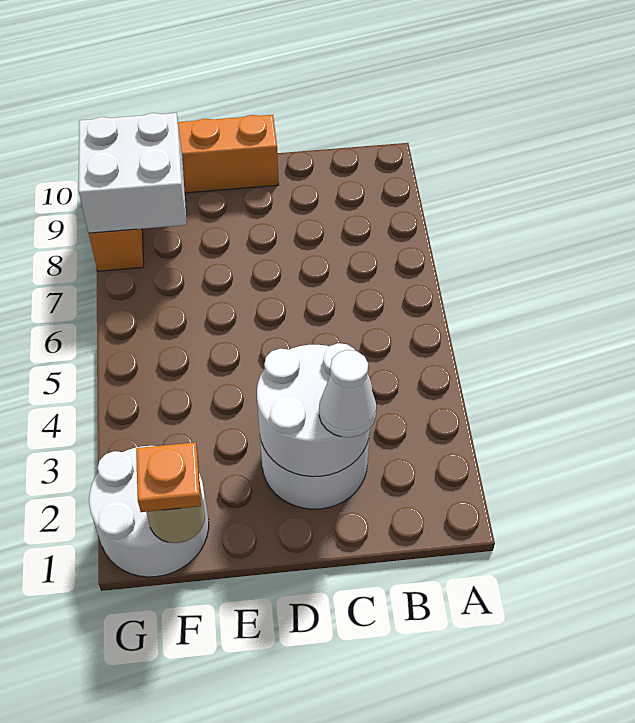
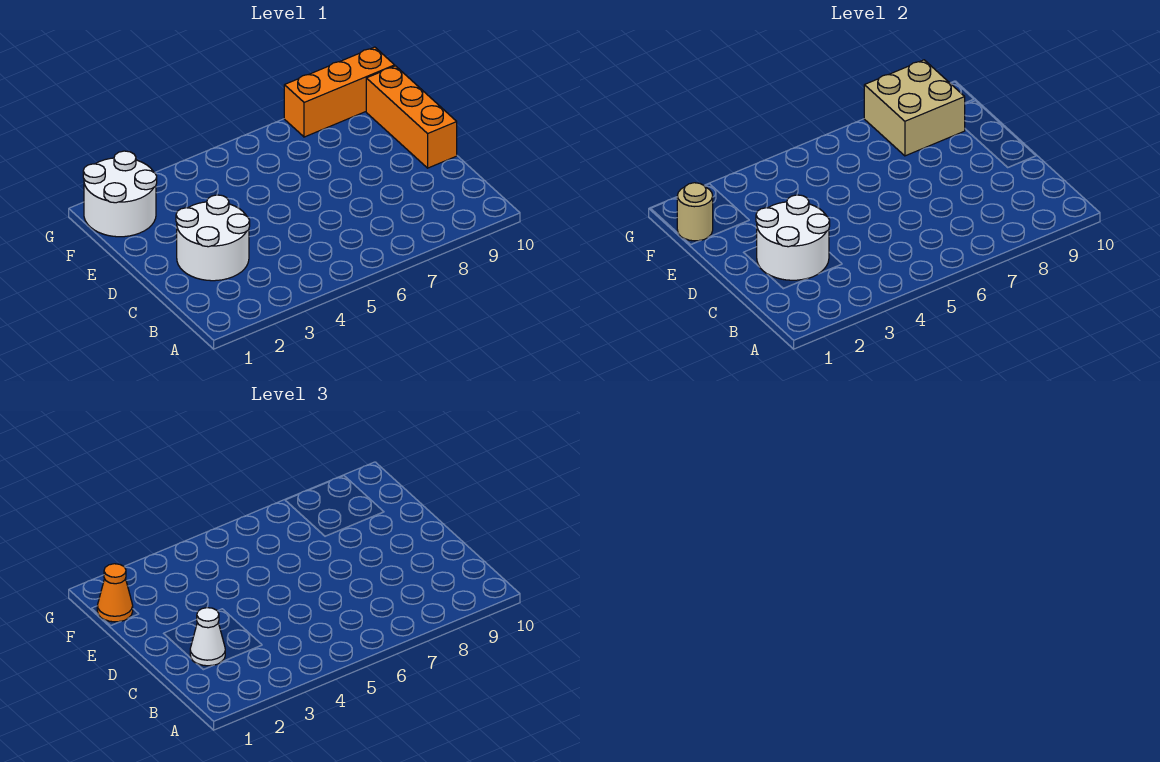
orange 1x1 plate [136,442,201,512] -> orange 1x1 cone [97,564,133,622]
white 2x2 brick [79,113,187,233] -> tan 2x2 brick [864,60,965,156]

